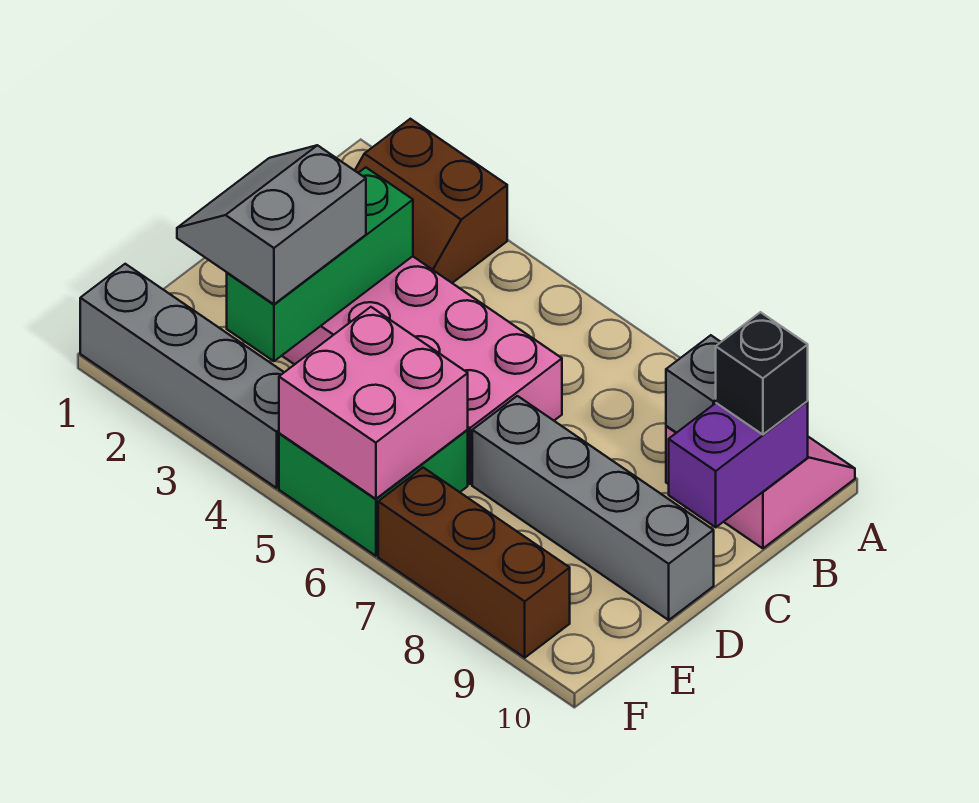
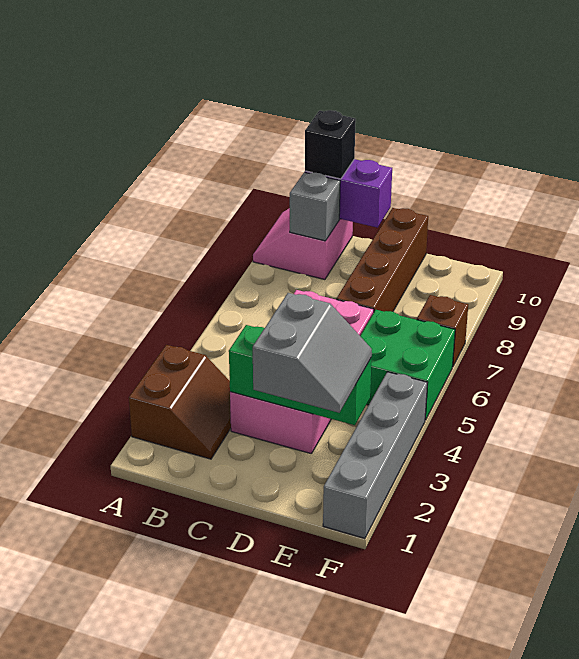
grey 2x2 slope [177,145,366,304] -> grey 2x2 slope turned to [253,293,372,413]
grey 1x4 brick [472,396,714,620] -> brown 1x4 brick [336,208,428,312]
pink 2x2 brick [279,307,468,499] -> none
brown 1x3 brick [378,468,570,658] -> brown 1x1 brick [417,295,468,367]

